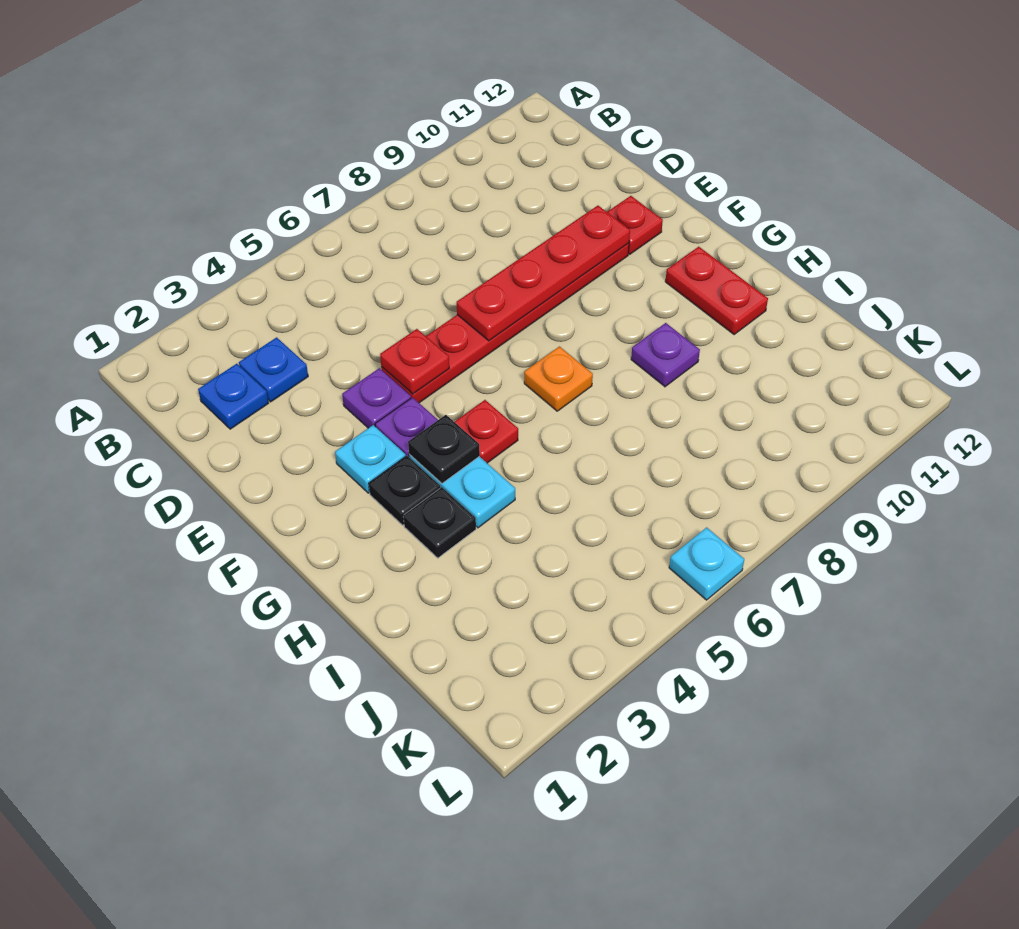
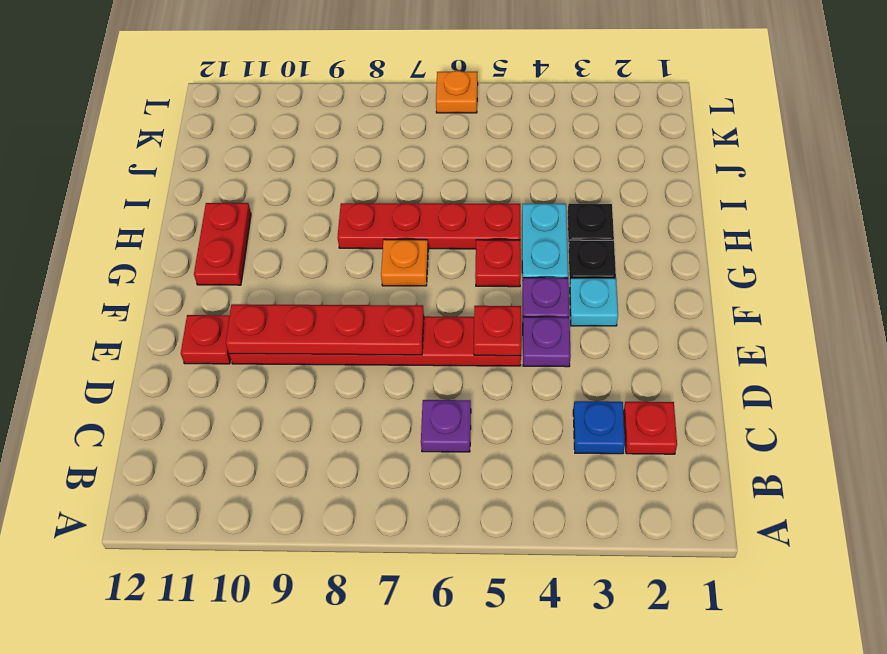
blue 1x1 plate [198,364,269,429] -> red 1x1 plate [624,402,677,454]
black 1x1 plate [408,415,480,483] -> none
none -> red 1x4 plate [337,203,520,249]
purple 1x1 plate [631,323,700,387] -> purple 1x1 plate moved to [421,400,471,452]
cyan 1x1 plate [669,527,744,600] -> orange 1x1 plate [436,71,478,113]

